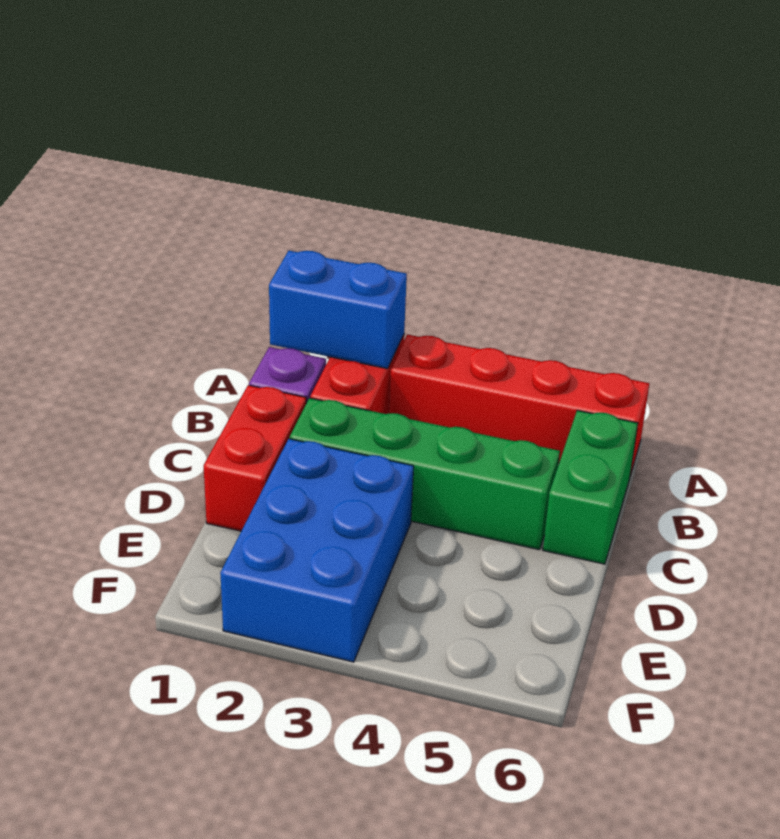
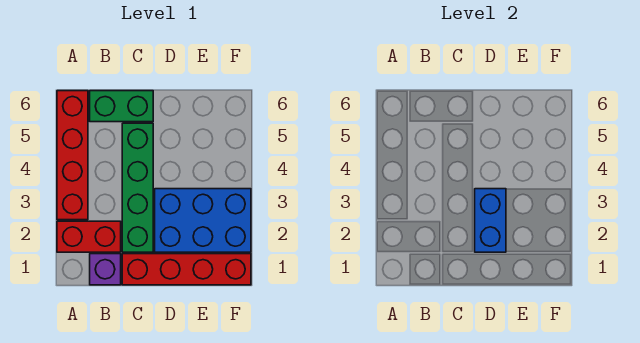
blue 1x2 brick [269,251,407,369] -> blue 1x2 brick moved to [475,189,506,252]
red 1x2 brick [204,385,306,531] -> red 1x4 brick [122,254,251,285]

